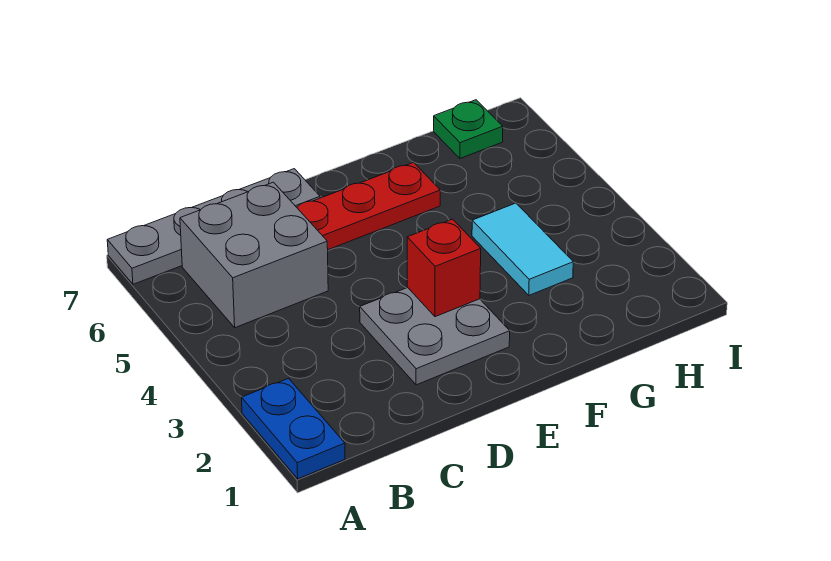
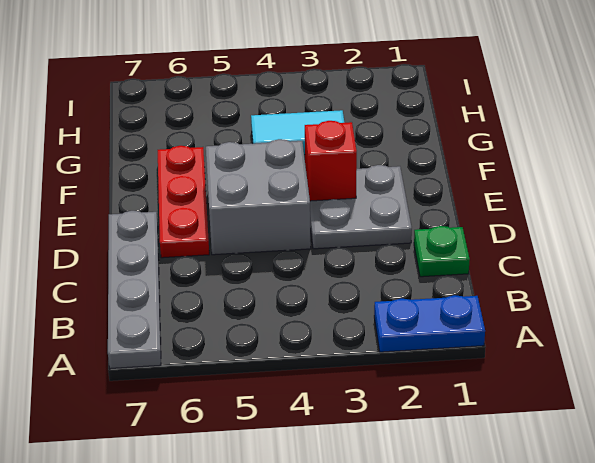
grey 2x2 brick [180,182,328,328] -> grey 2x2 brick moved to [206,139,311,255]
green 1x1 plate [434,100,503,158] -> green 1x1 plate moved to [414,226,470,277]

